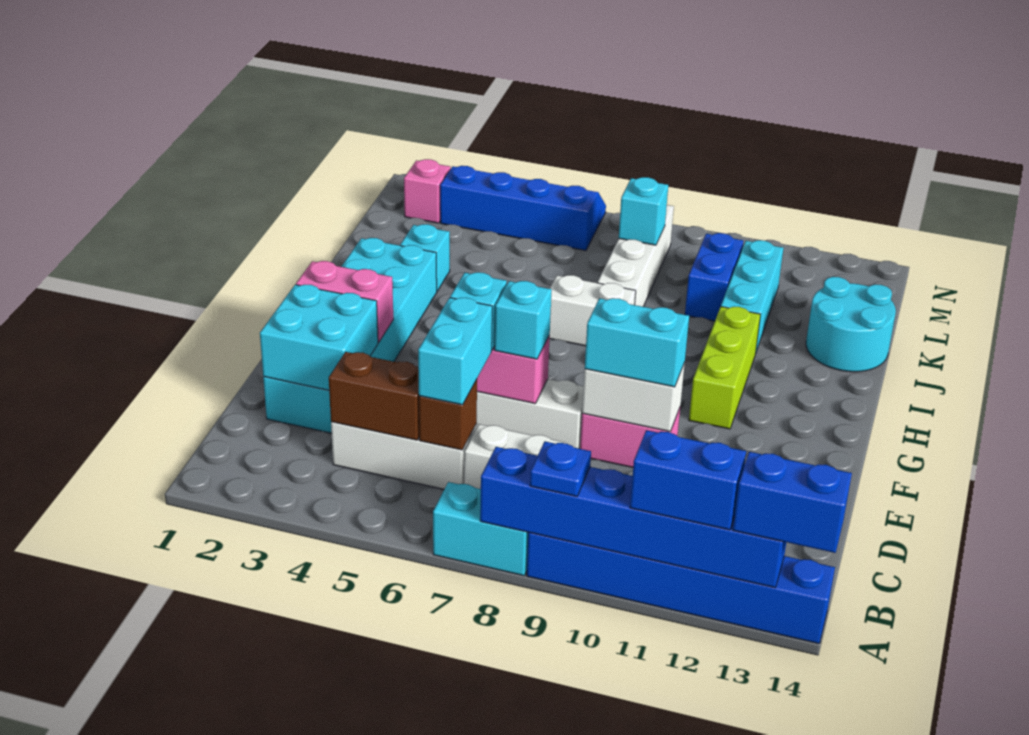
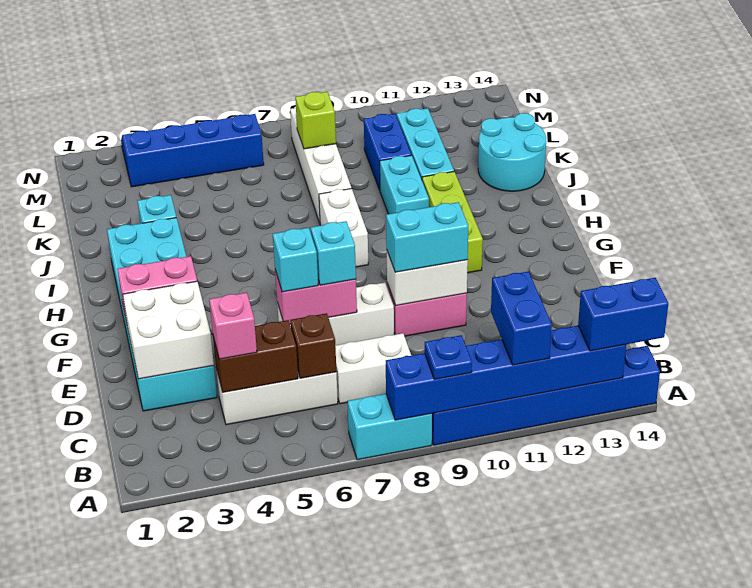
blue 1x2 brick [630,430,746,530] -> blue 1x2 brick turned to [491,272,552,365]
cyan 1x2 brick [418,298,492,405] -> cyan 1x2 brick moved to [380,155,429,214]
cyan 2x2 brick [260,284,378,390] -> white 2x2 brick [123,281,214,379]
white 1x2 brick [549,275,636,346] -> white 1x2 brick turned to [319,189,368,267]
cyan 1x1 brick [619,177,668,245] -> lime 1x1 brick [295,92,336,149]
pink 1x1 brick [404,159,451,223] -> pink 1x1 brick moved to [209,293,257,359]

